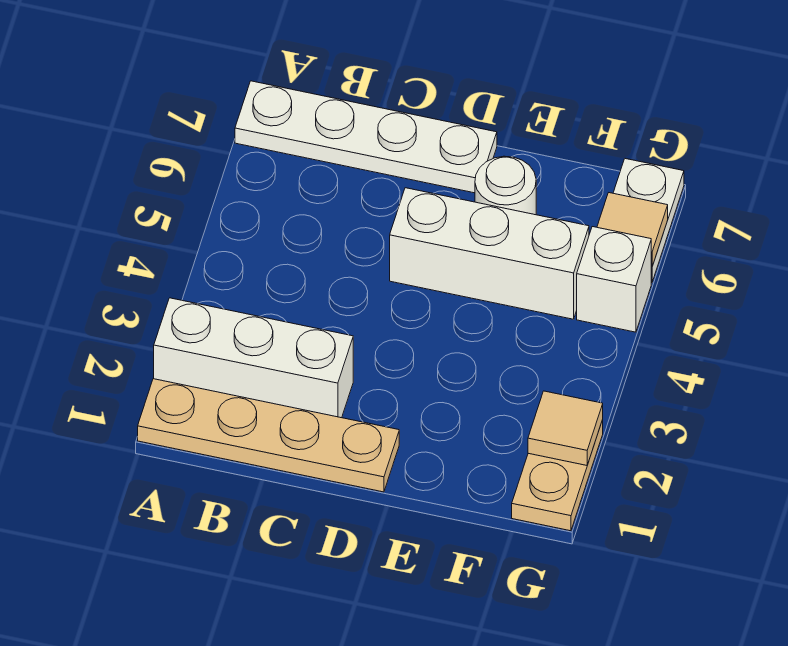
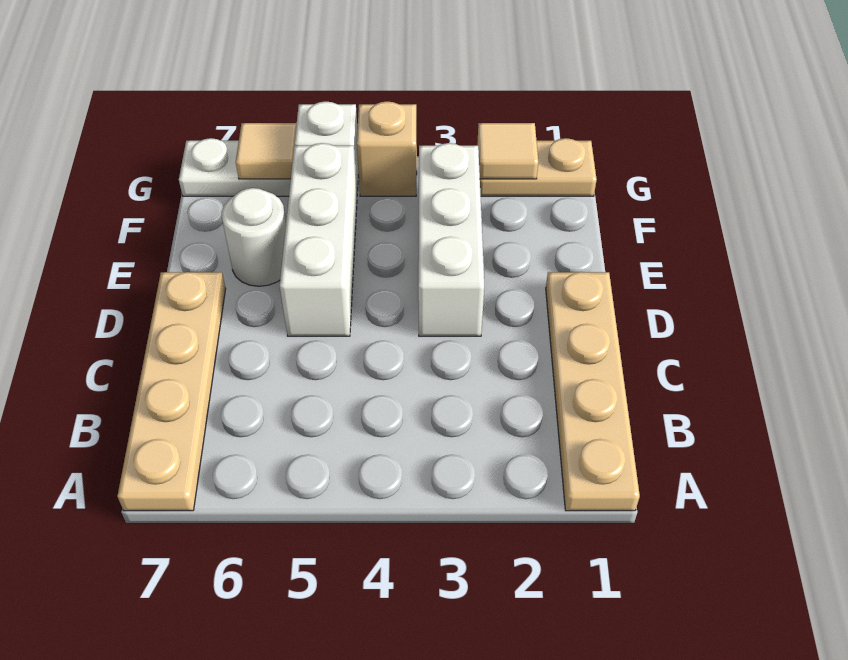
white 1x3 brick [154,298,353,418] -> white 1x3 brick moved to [418,143,484,336]
white 1x4 plate [235,81,497,193] -> tan 1x4 plate [118,272,226,511]
none -> tan 1x1 brick [357,102,417,196]

